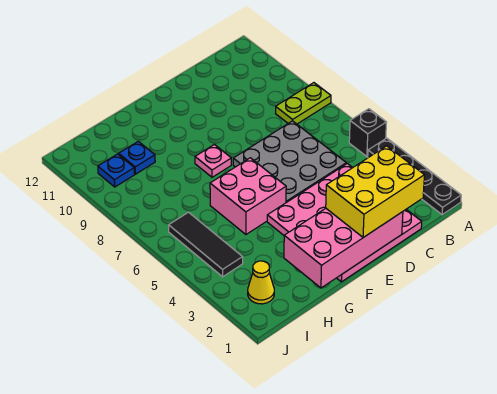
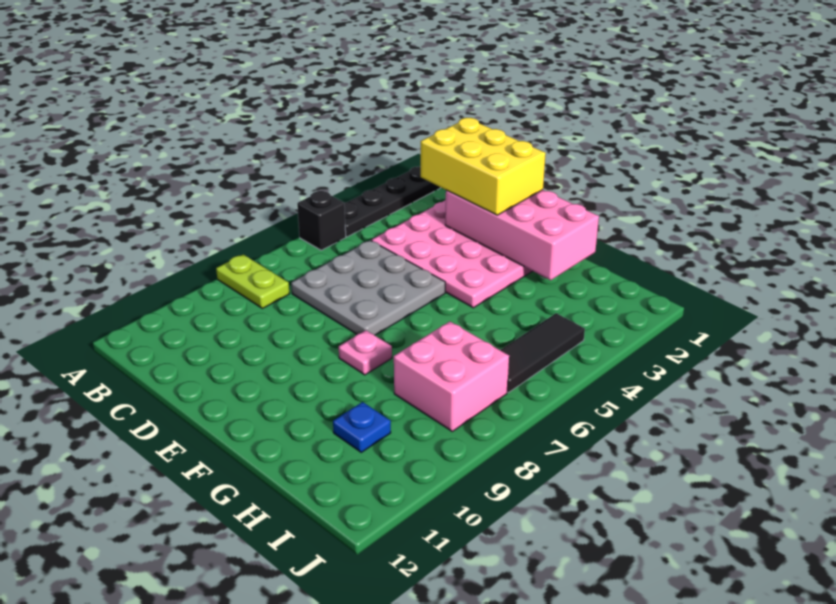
pink 2x2 brick [210,158,286,234] -> pink 2x2 brick moved to [394,322,509,431]
yellow 1x1 cone [248,261,274,304] -> none
blue 1x1 plate [98,154,135,187] -> none

